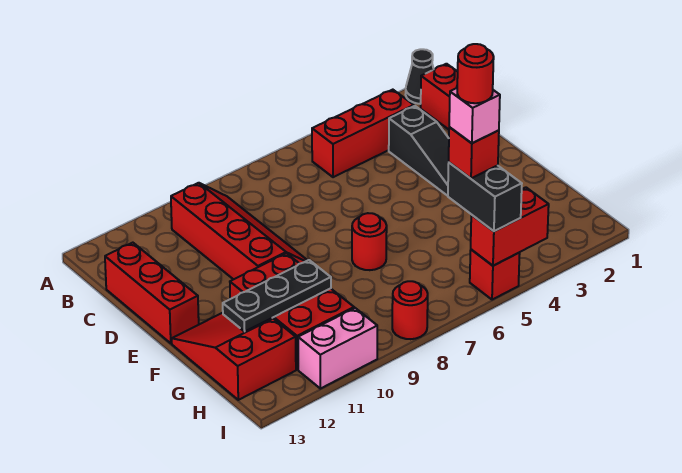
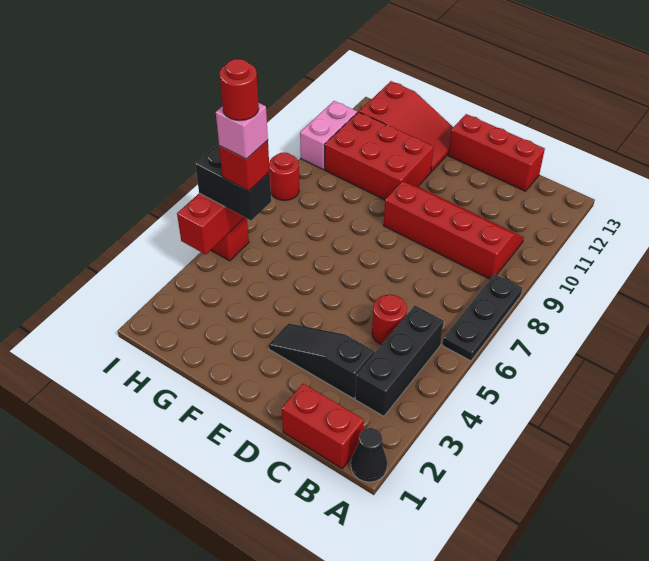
red 1x3 brick [312,90,414,177] -> black 1x3 brick [355,306,444,416]
red 2x4 slope [171,183,307,280] -> red 2x4 slope turned to [383,182,524,279]
red 1x1 round brick [352,213,387,270] -> red 1x1 round brick moved to [372,295,407,345]
black 1x3 plate [223,260,331,332] -> black 1x3 plate moved to [442,274,522,361]

